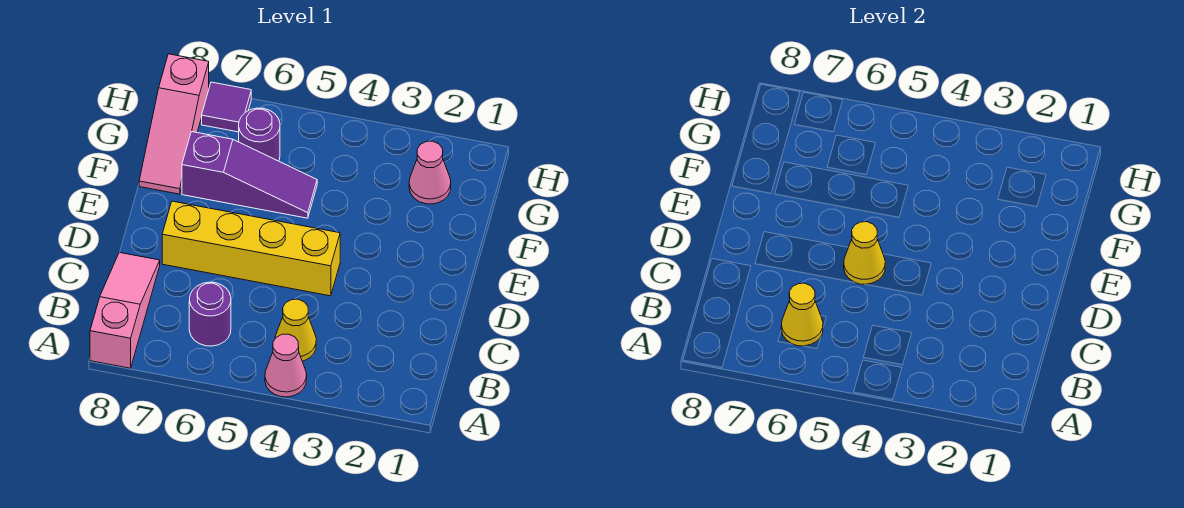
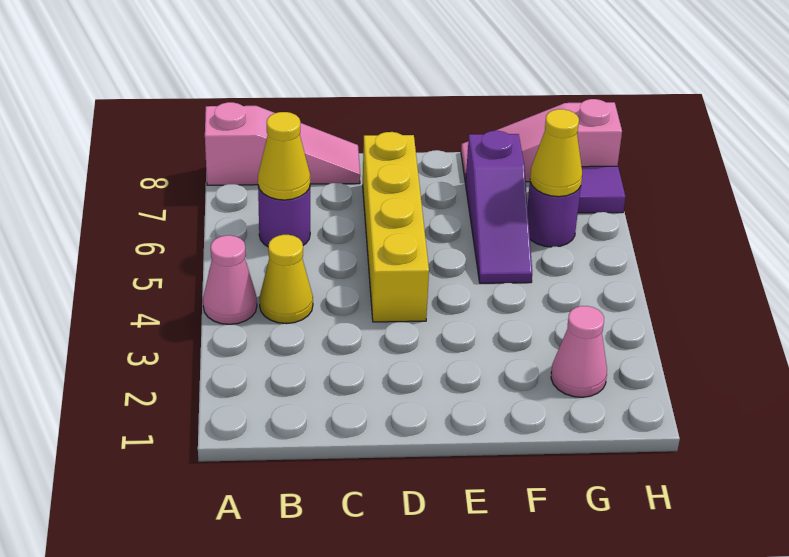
yellow 1x1 cone [844,222,885,284] -> yellow 1x1 cone moved to [530,109,582,197]

